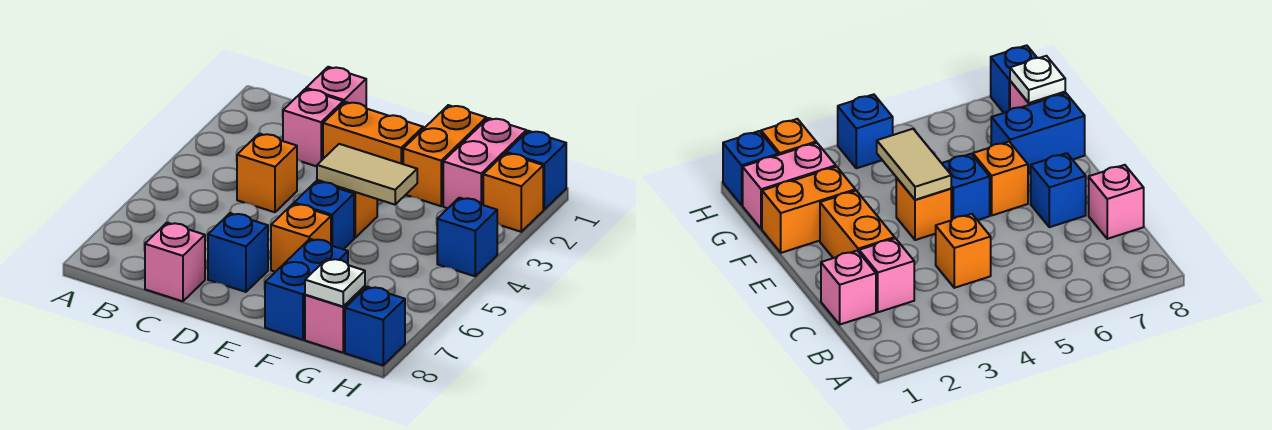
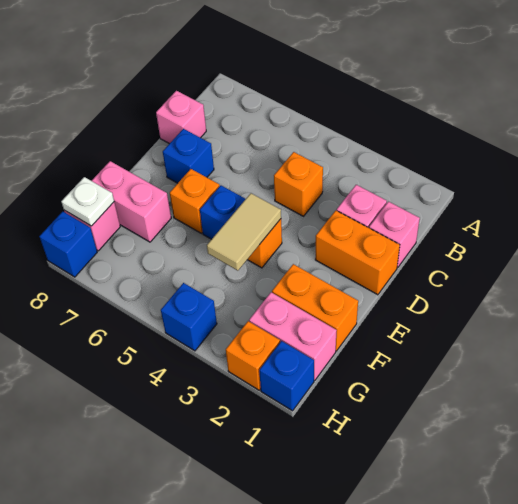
orange 1x2 brick [323,102,423,164] -> orange 1x2 brick turned to [315,211,400,295]
blue 1x2 brick [265,239,348,340] -> pink 1x2 brick [92,161,171,242]

